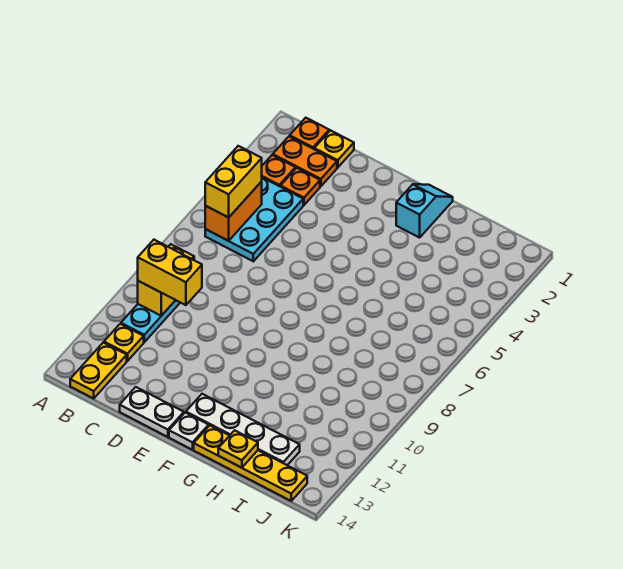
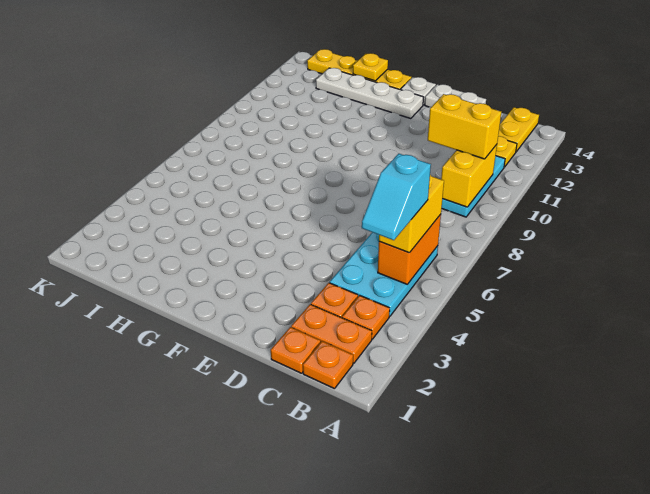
yellow 1x1 plate [314,130,354,168] -> orange 1x1 plate [271,327,321,373]
cyan 1x2 slope [396,184,453,238] -> cyan 1x2 slope moved to [362,154,431,240]

